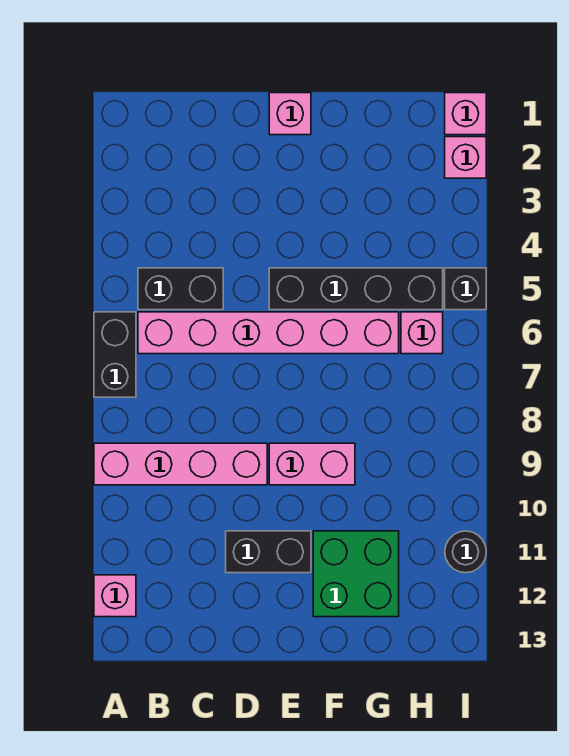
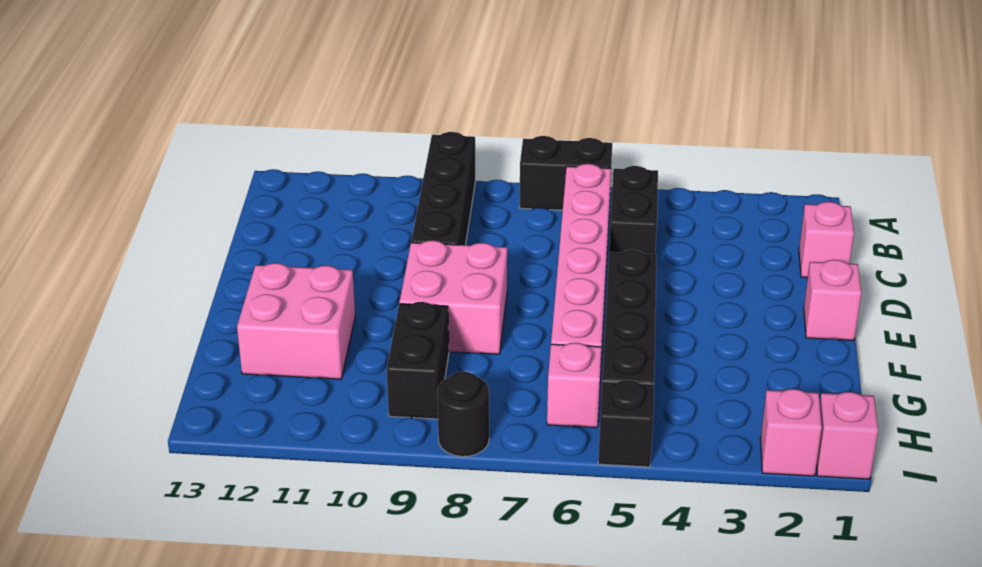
pink 1x4 brick [94,443,267,485] -> black 1x4 brick [411,132,475,245]
pink 1x1 brick [94,575,136,617] -> pink 1x1 brick moved to [799,202,854,278]
black 1x2 brick [226,531,311,573] -> black 1x2 brick moved to [387,302,449,419]
pink 1x2 brick [269,443,355,485] -> pink 2x2 brick [399,240,507,354]
green 2x2 brick [313,531,399,617] -> pink 2x2 brick [237,263,355,379]
black 1x1 round brick [445,531,486,573] -> black 1x1 round brick moved to [437,372,489,457]

